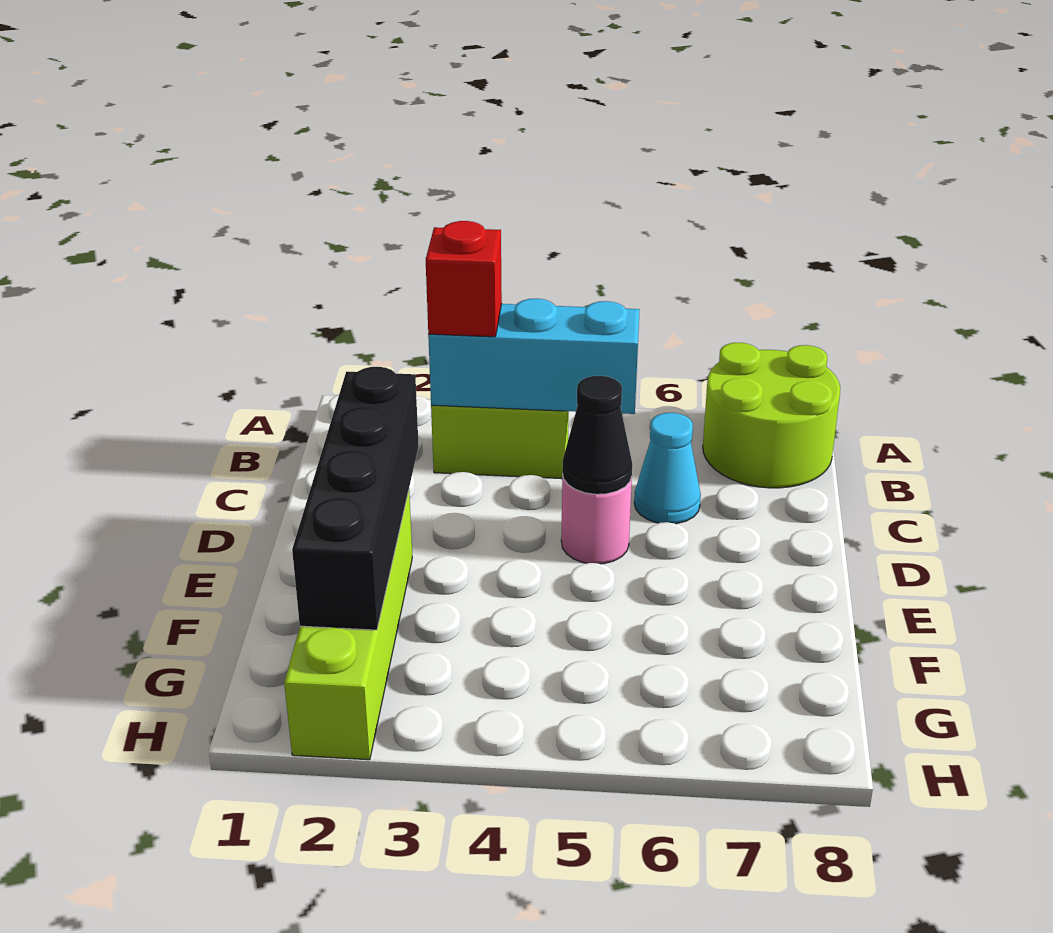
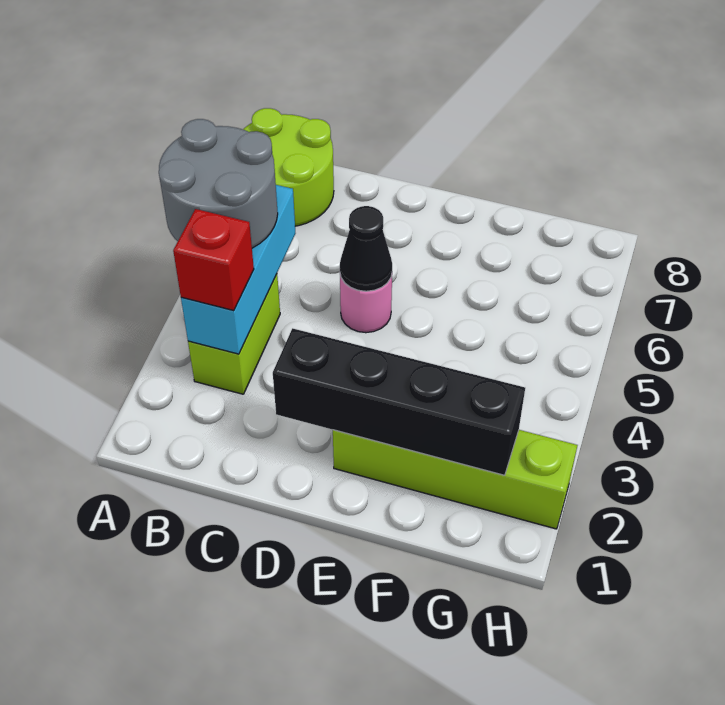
none -> grey 2x2 round brick [159,119,278,248]
cyan 1x1 cone [634,413,701,524] -> none

